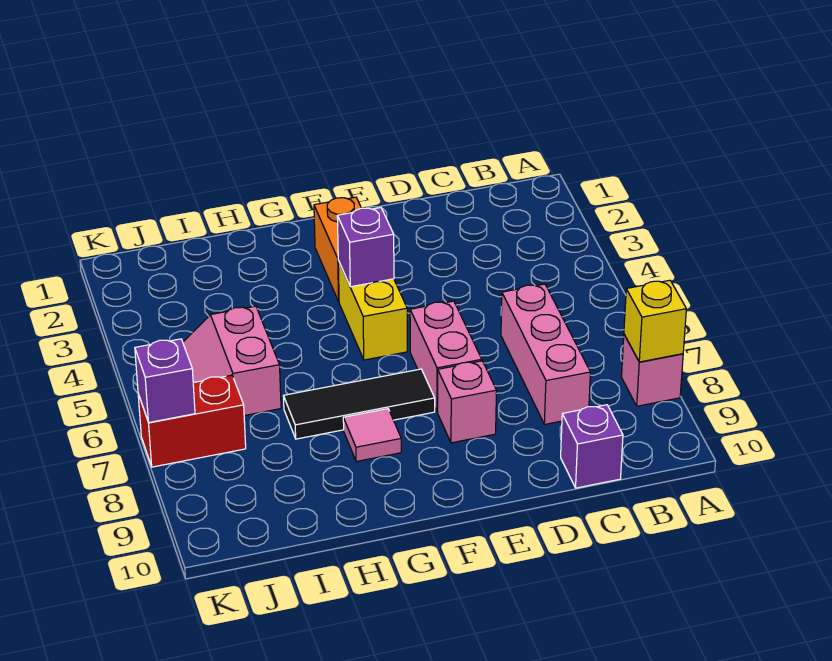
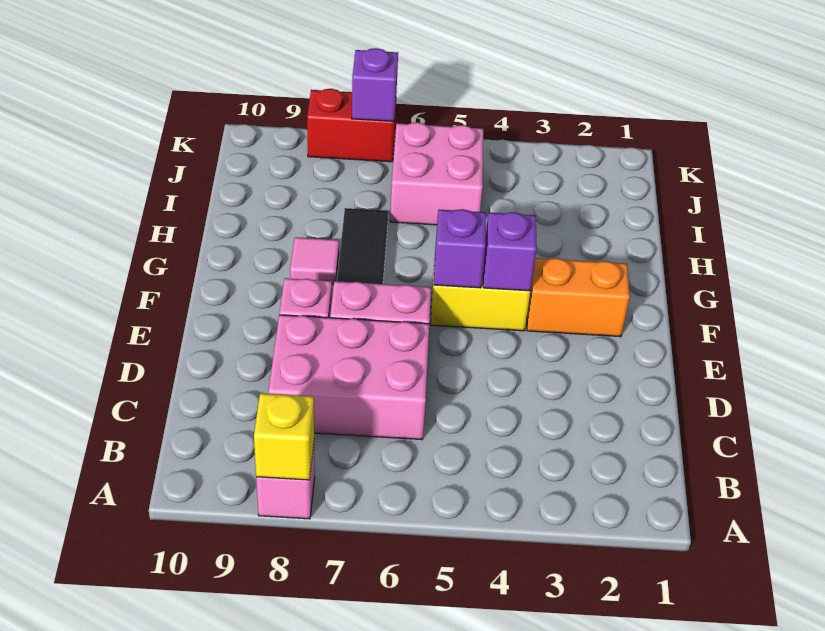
pink 1x3 brick [501,284,590,424] -> pink 2x3 brick [268,315,429,440]
purple 1x1 brick [561,405,623,488] -> purple 1x1 brick moved to [434,209,486,288]
pink 2x2 slope [183,306,281,416] -> pink 2x2 brick [390,122,483,225]
red 1x2 brick [138,375,246,467] -> red 1x2 brick turned to [307,89,396,162]

